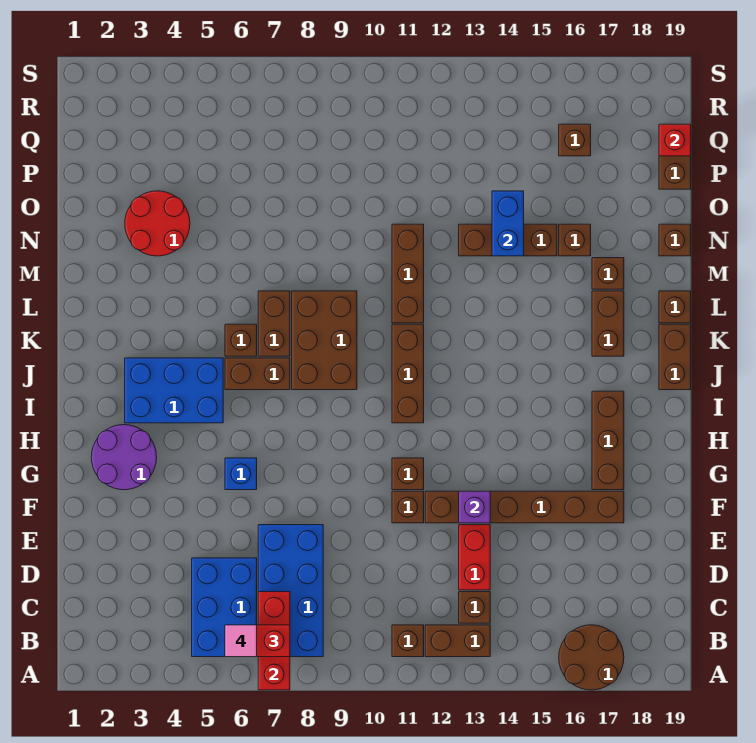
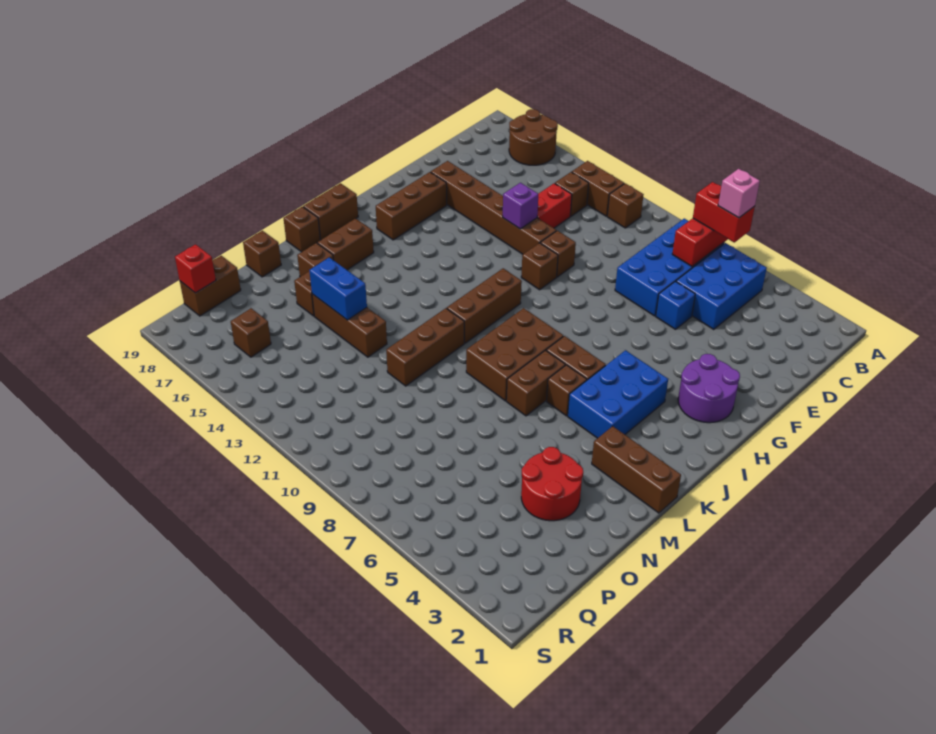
pink 1x1 tile [225,625,257,657] -> pink 1x1 brick [718,169,760,218]
blue 1x1 brick [225,458,257,490] -> blue 1x1 brick moved to [656,281,695,329]
blue 2x3 brick [125,358,223,423] -> blue 2x3 brick turned to [568,350,668,438]
none -> brown 1x3 brick [592,426,681,513]
blue 1x2 brick [492,191,524,256] -> blue 1x2 brick turned to [309,257,367,320]

